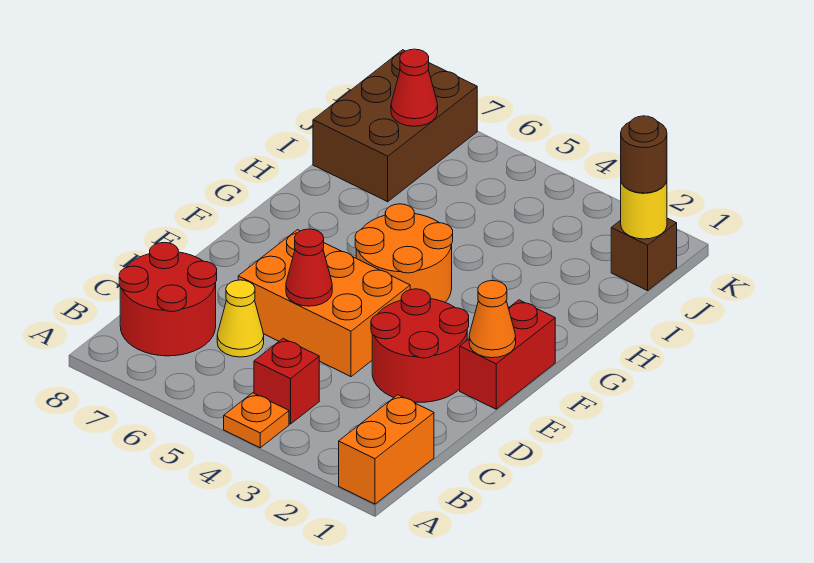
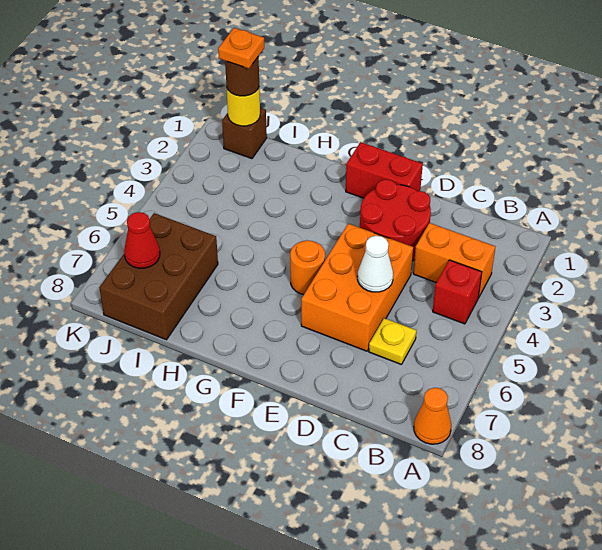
orange 1x2 brick [339,395,434,504] -> orange 1x2 brick moved to [413,223,495,298]
orange 1x1 plate [224,393,289,448] -> orange 1x1 plate moved to [218,28,264,69]
red 2x2 round brick [119,243,217,356] -> none
yellow 1x1 cone [217,280,264,357] -> yellow 1x1 plate [369,318,416,365]
red 1x1 cone [286,229,332,306] -> white 1x1 cone [357,236,393,292]
orange 1x1 cone [469,281,516,358] -> orange 1x1 cone moved to [414,388,451,444]
orange 2x2 round brick [355,204,453,302] -> orange 1x1 round brick [290,240,325,295]
brown 2x3 brick [313,50,477,202] -> brown 2x3 brick turned to [99,213,218,340]

